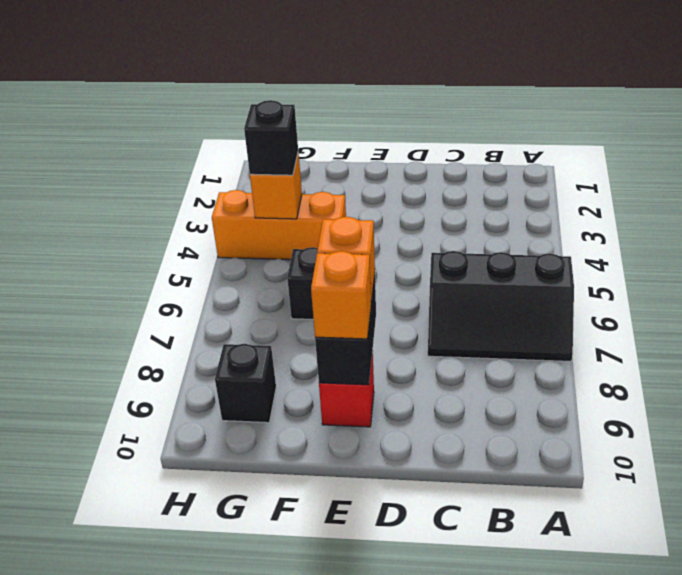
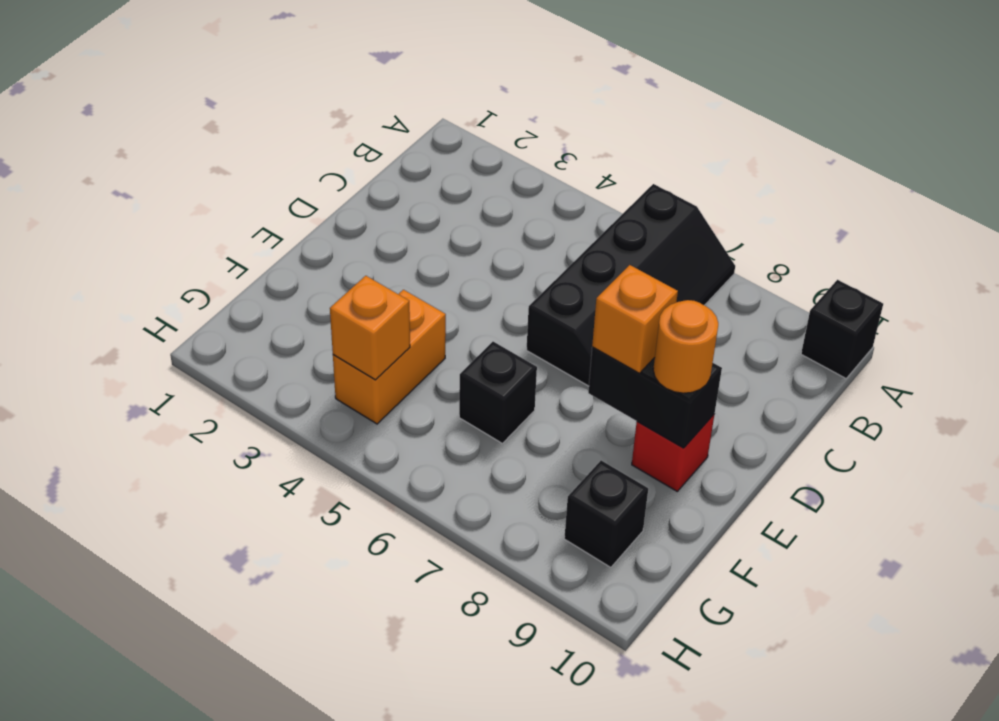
black 2x3 slope [428,251,574,361] -> black 2x4 slope [527,184,735,386]
orange 1x1 brick [311,251,371,339] -> orange 1x1 round brick [653,300,718,393]
orange 1x3 brick [212,190,346,260] -> orange 1x2 brick [333,290,446,424]
black 1x1 brick [244,100,298,175] -> black 1x1 brick moved to [801,280,883,378]

